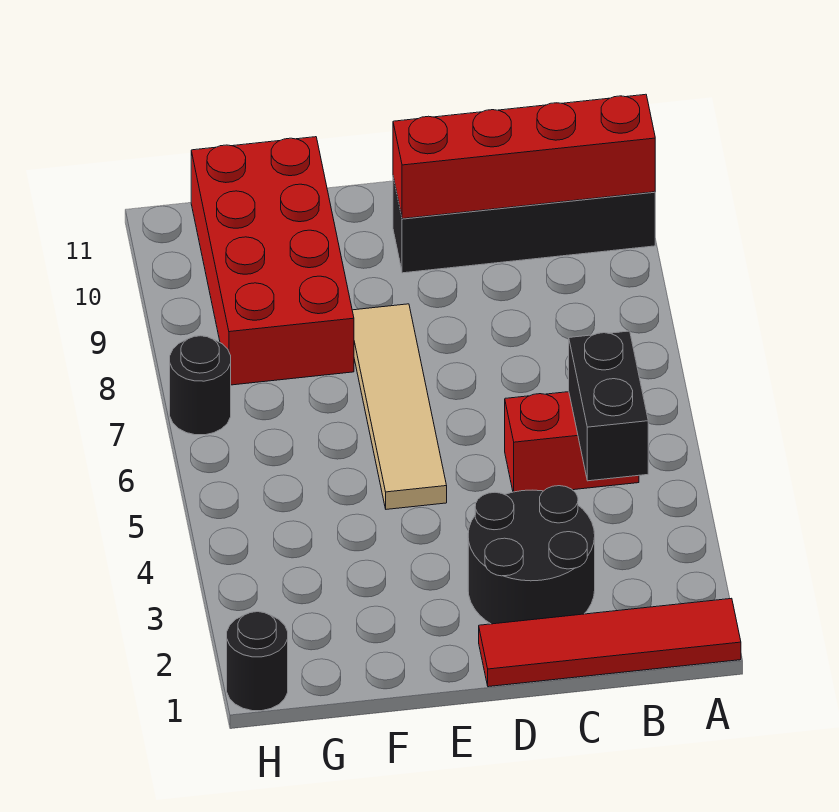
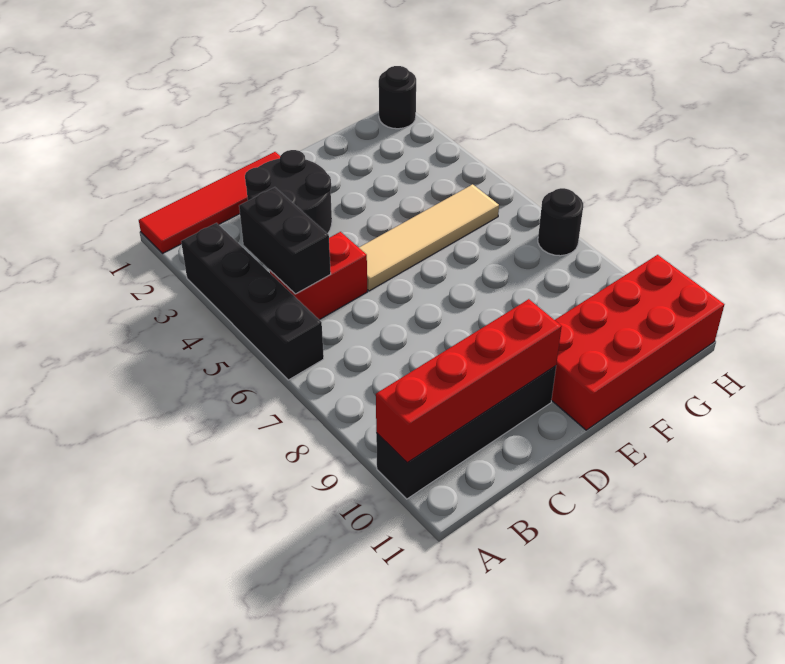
none -> black 1x4 brick [181,223,324,380]
tan 1x4 tile [352,304,447,509] -> tan 1x4 tile turned to [359,184,499,291]
red 2x4 brick [191,137,354,385] -> red 2x4 brick turned to [552,255,724,430]

